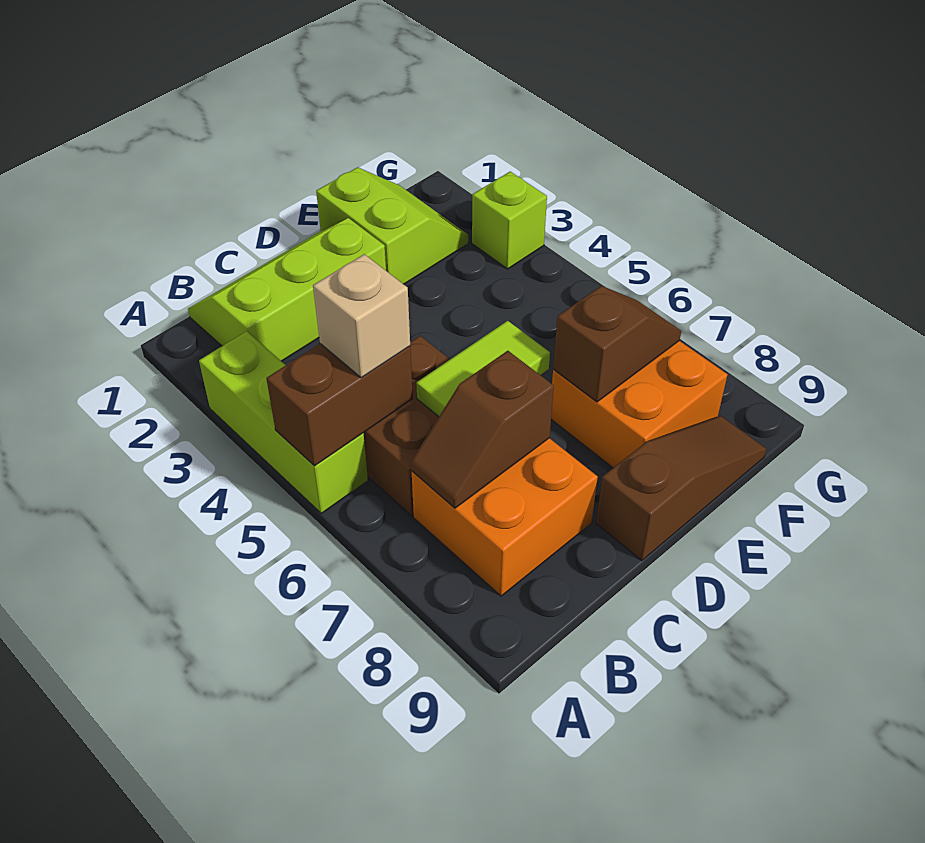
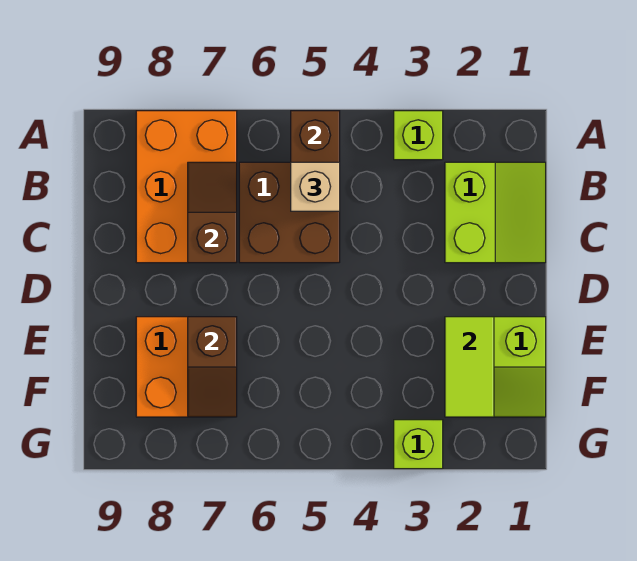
lime 1x3 brick [199,331,368,513] -> lime 1x1 brick [394,111,443,160]
lime 2x3 slope [188,218,386,361] -> lime 2x2 slope [445,162,546,263]
orange 2x2 brick [412,438,598,596] -> orange 2x3 brick [136,111,237,263]
lime 1x2 tile [416,321,550,417] -> lime 1x2 tile moved to [445,317,494,417]
brown 1x3 slope [596,416,766,561] -> none

